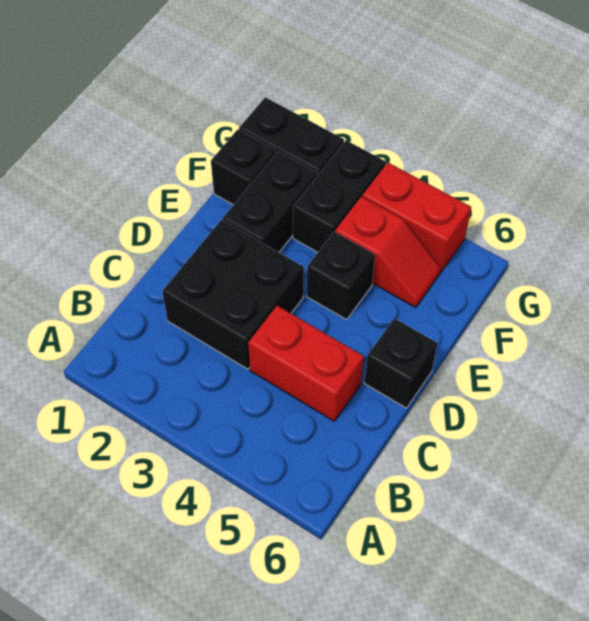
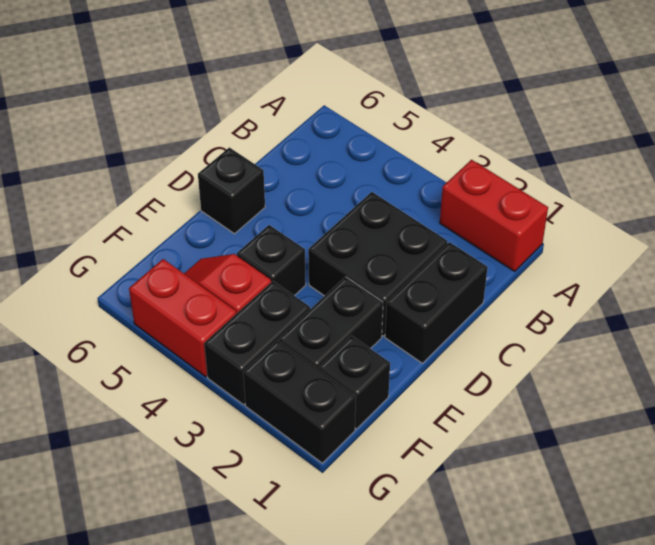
none -> black 1x2 brick [385,242,488,363]
red 1x2 brick [248,306,364,421] -> red 1x2 brick moved to [440,160,548,271]

